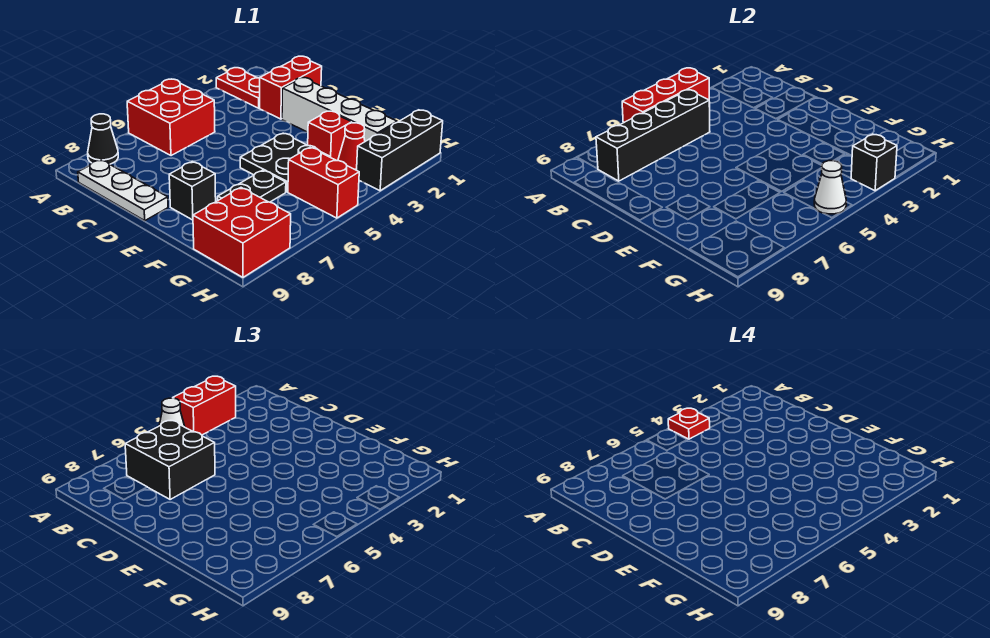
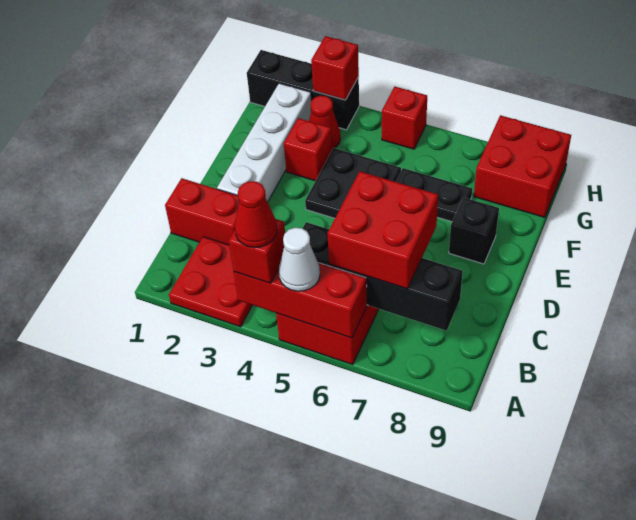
red 1x2 plate [216,68,260,108] -> red 2x2 plate [169,237,252,327]
red 1x2 brick [173,376,236,435] -> red 1x1 brick [229,219,285,283]
red 1x1 plate [668,408,710,439] -> red 1x1 cone [235,181,277,248]
black 1x1 cone [88,114,118,164] -> none
black 2x2 brick [125,421,215,499] -> red 2x2 brick [327,171,438,289]
white 1x3 plate [78,160,168,221] -> none
red 1x2 brick [288,148,359,218] -> red 1x1 brick [382,87,427,149]
black 1x1 brick [851,134,897,191] -> red 1x1 brick [311,36,359,100]
white 1x1 cone [814,161,846,214] -> none

